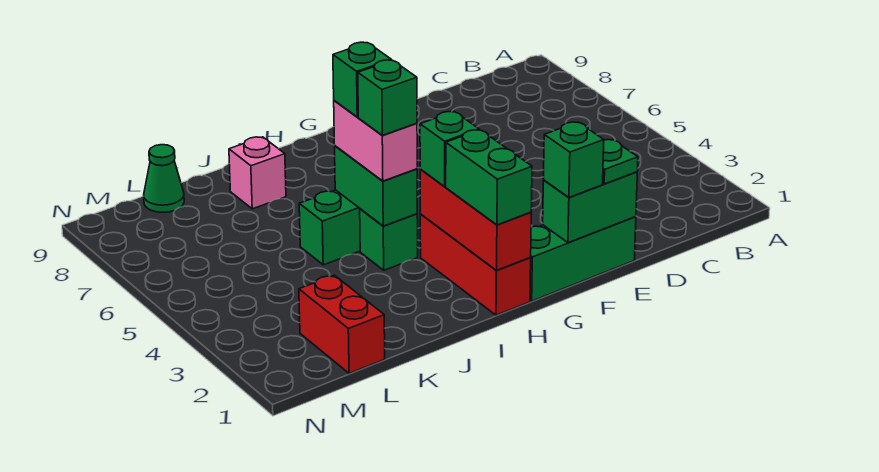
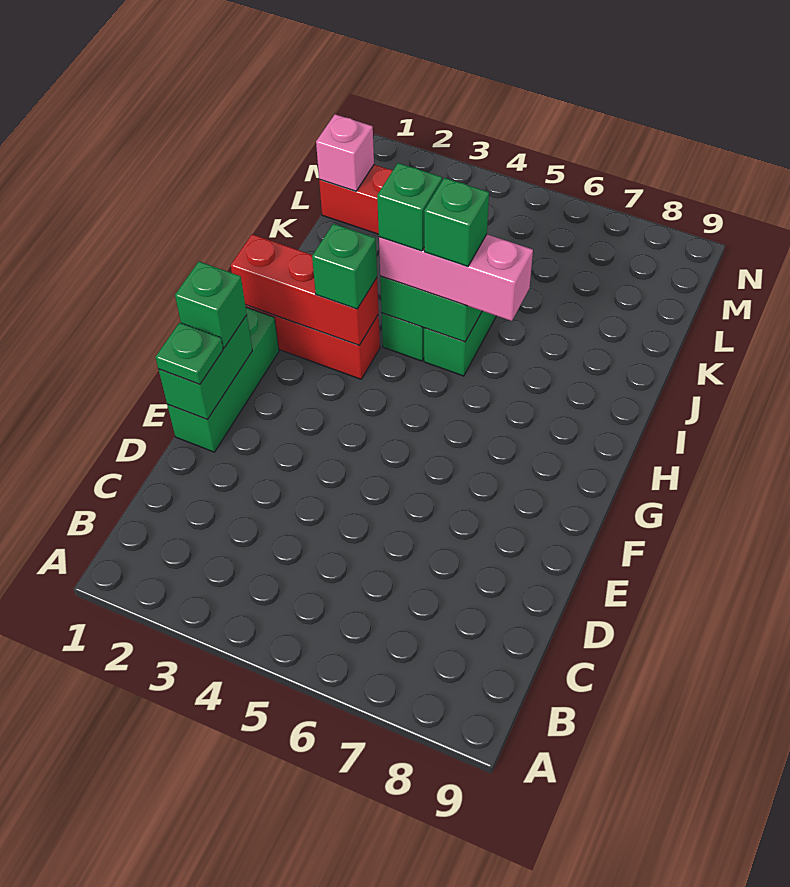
green 1x2 brick [446,130,532,225] -> none
pink 1x2 brick [334,101,417,181] -> pink 1x3 brick [379,234,533,321]
pink 1x1 brick [229,137,286,209] -> pink 1x1 brick moved to [316,114,374,191]
green 1x1 cone [144,145,184,212] -> none

